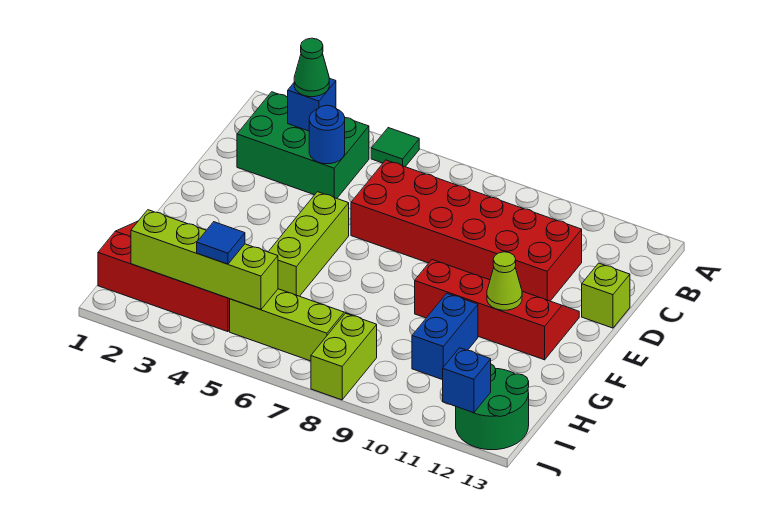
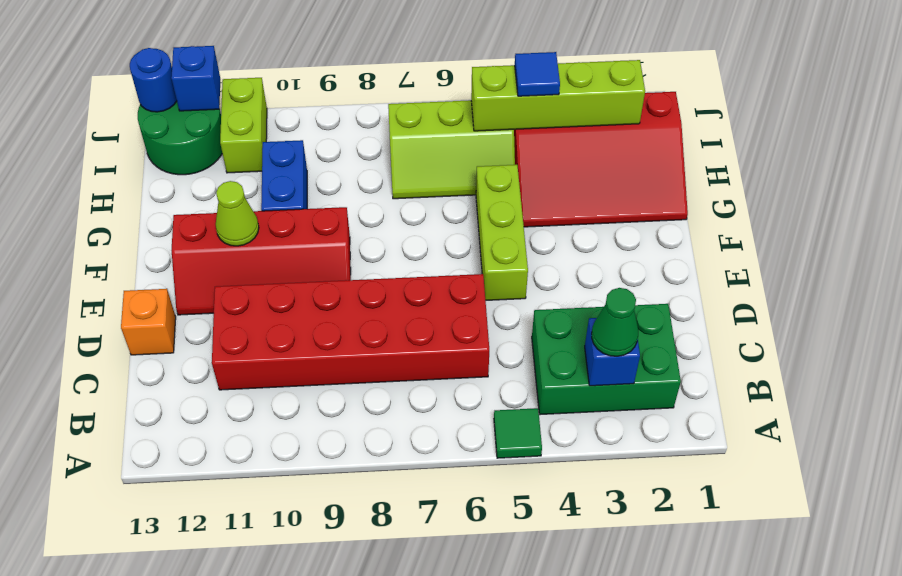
blue 1x1 round brick [309,105,345,164] -> blue 1x1 round brick moved to [130,48,177,112]
lime 1x1 brick [582,263,630,328] -> orange 1x1 brick [121,289,176,355]
lime 1x2 brick [311,313,377,400] -> lime 1x2 brick moved to [220,78,267,173]

